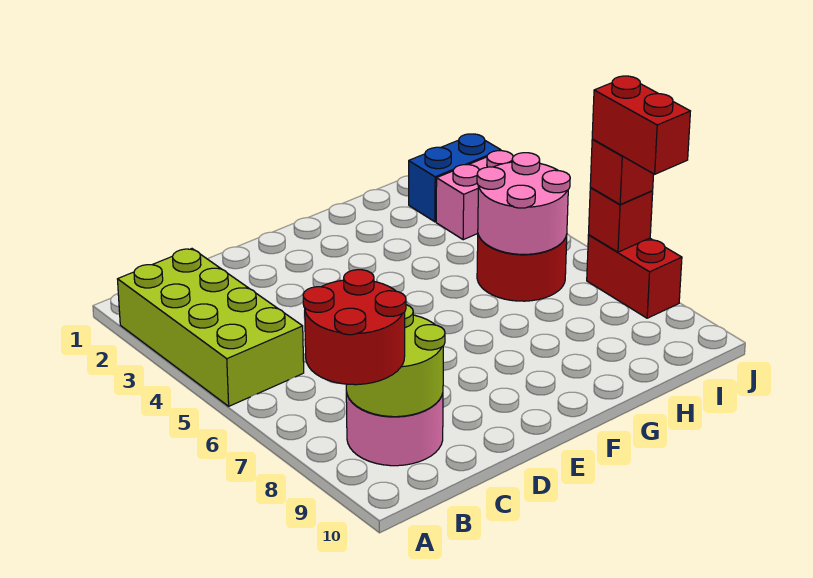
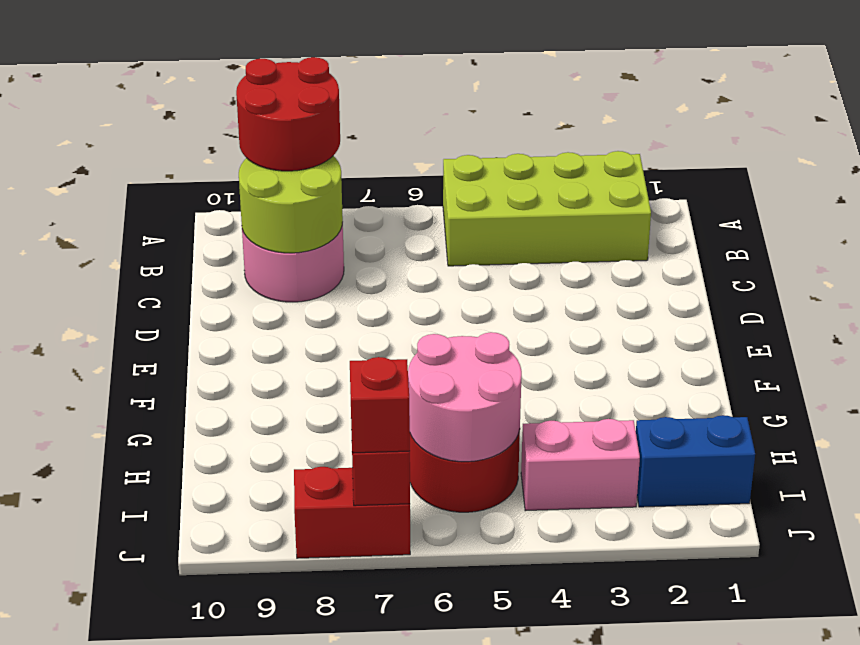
blue 1x2 brick [409,134,501,222] -> blue 1x2 brick turned to [636,415,755,507]
pink 1x2 brick [436,151,513,240] -> pink 1x2 brick turned to [521,419,640,511]
red 1x2 brick [592,76,690,174] -> none

